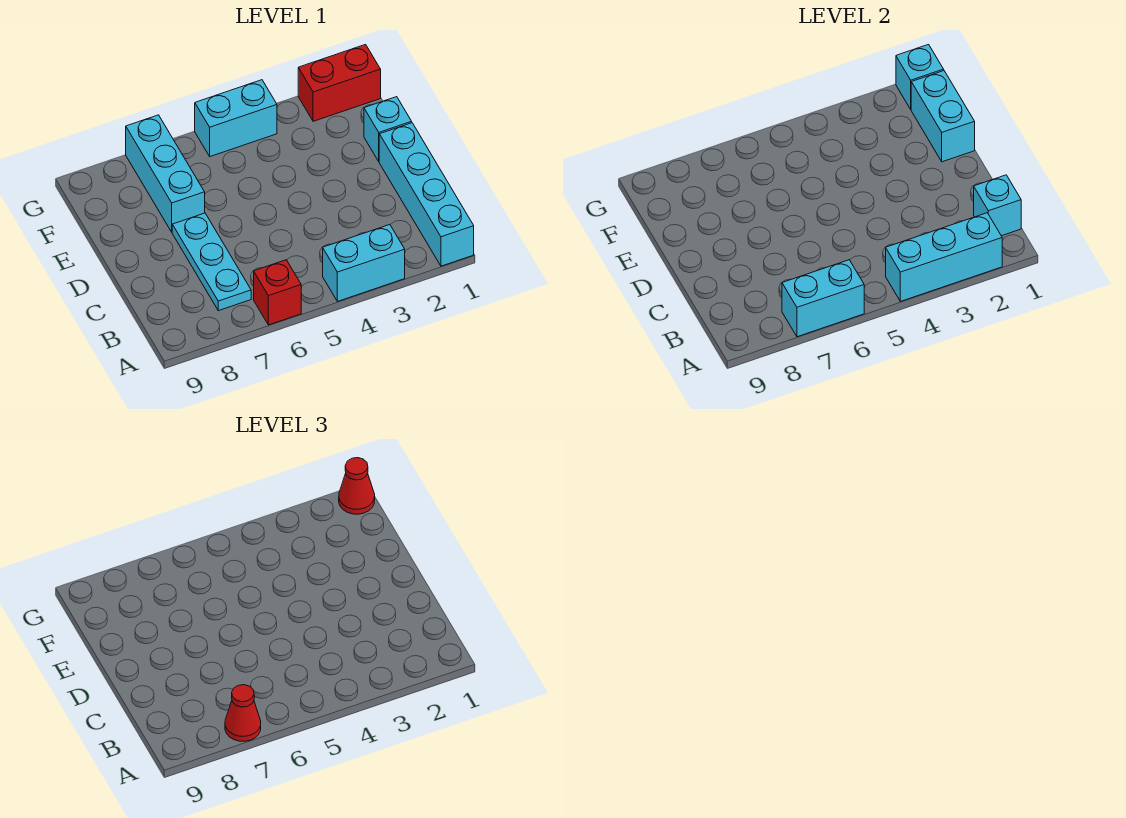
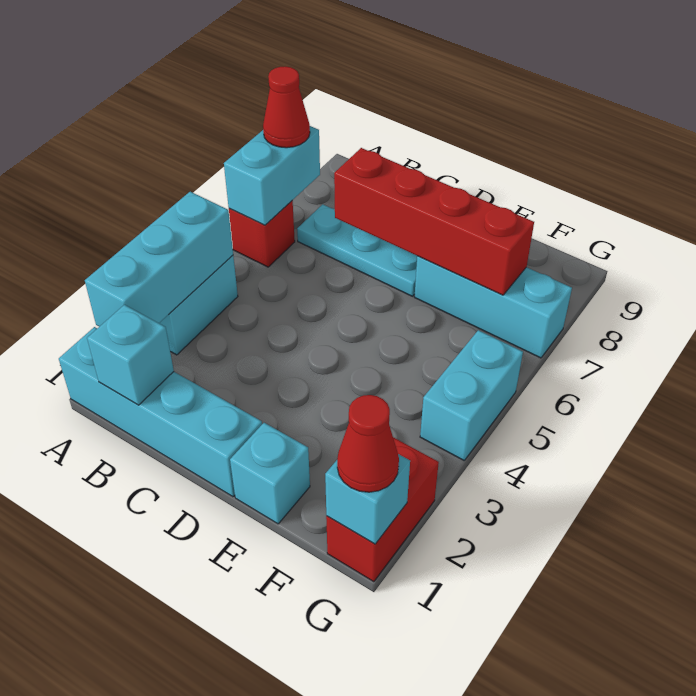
none -> red 1x4 brick [334,148,534,295]
cyan 1x2 brick [911,71,975,162] -> none

